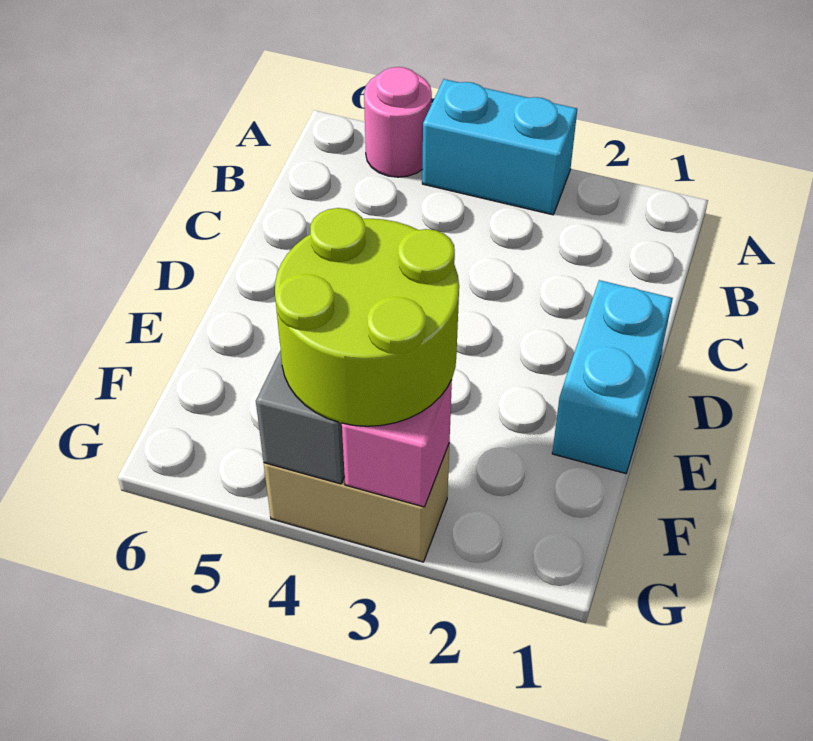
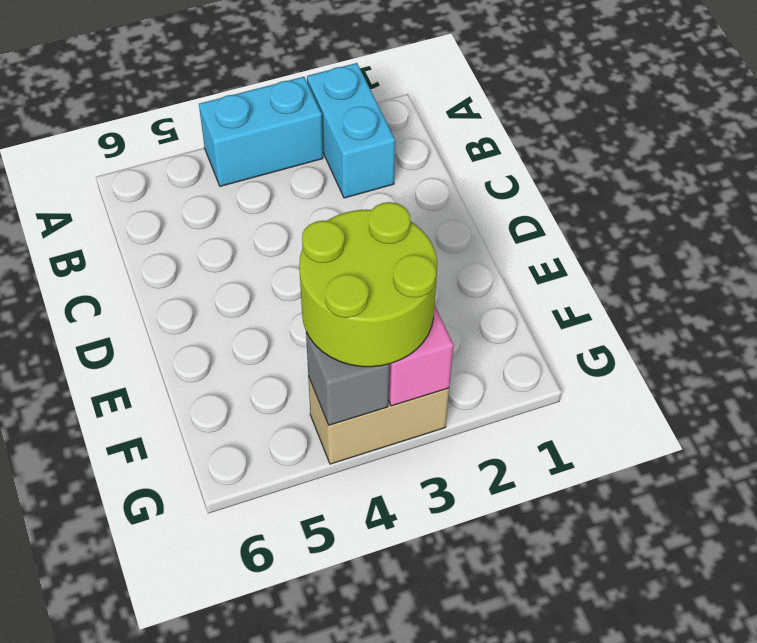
pink 1x1 round brick [364,67,432,177] -> none
cyan 1x2 brick [552,280,673,474] -> cyan 1x2 brick moved to [307,63,395,198]

